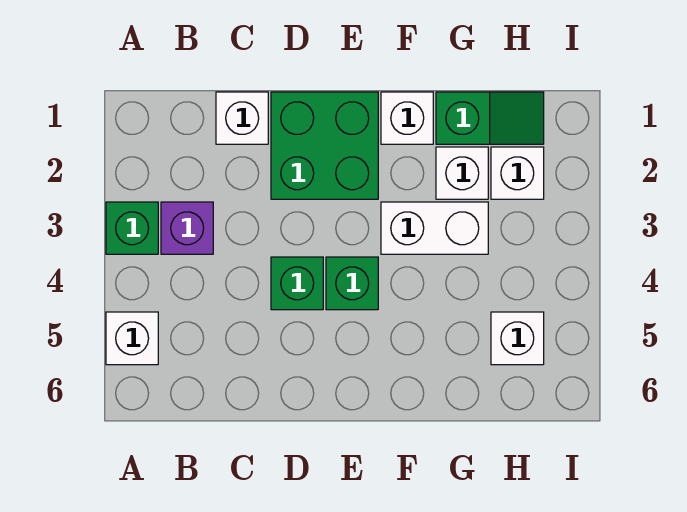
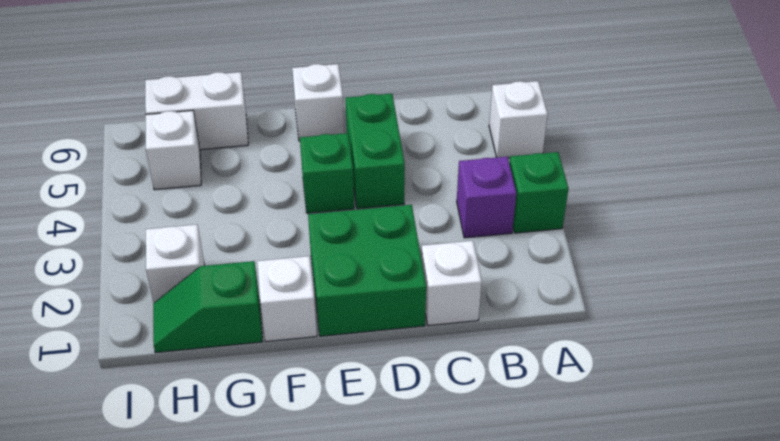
green 1x1 brick [271,257,323,310] -> green 1x2 brick [346,94,405,209]
white 1x2 brick [381,202,488,254] -> white 1x2 brick moved to [145,72,248,150]
white 1x1 brick [436,147,488,199] -> white 1x1 brick moved to [292,64,344,141]

